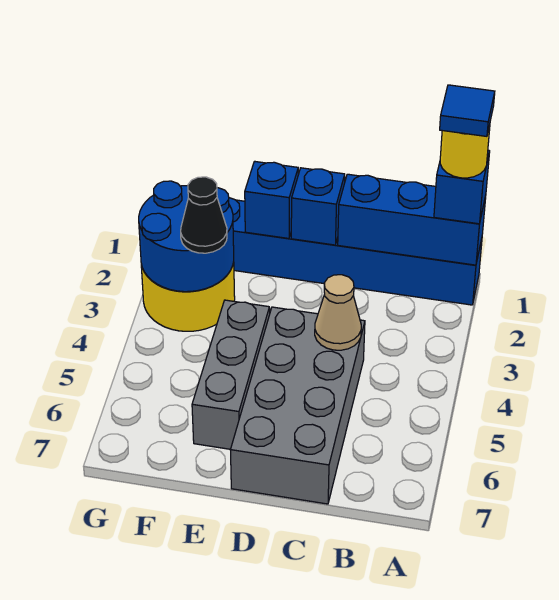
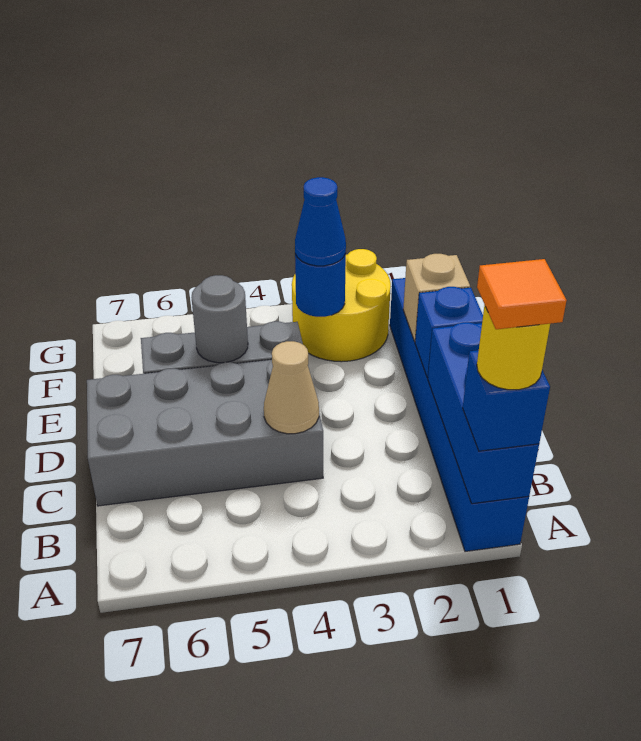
blue 1x1 tile [440,85,495,136] -> orange 1x1 tile [477,259,567,329]
blue 1x1 brick [245,161,298,238] -> tan 1x1 brick [403,254,470,342]
none -> grey 1x1 round brick [191,275,248,363]
blue 2x2 round brick [139,181,234,292] -> blue 1x1 round brick [295,254,346,317]
black 1x1 cone [181,177,227,253] -> blue 1x1 cone [295,177,346,266]

